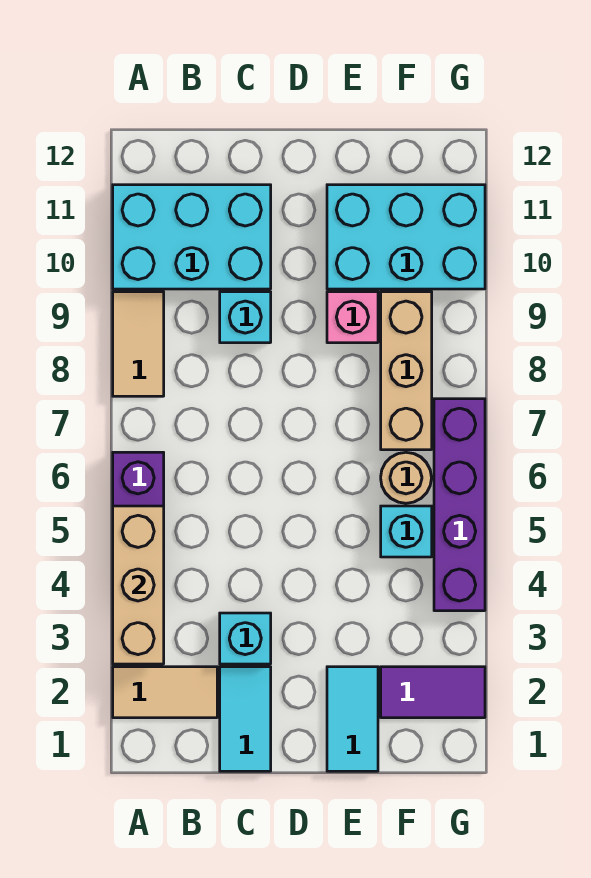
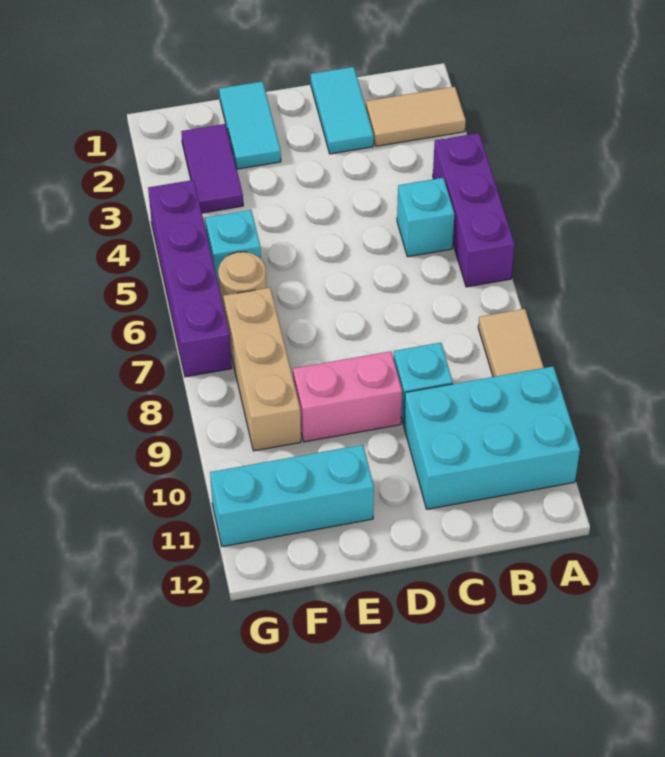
tan 1x3 brick [113,506,164,664] -> none
cyan 1x1 brick [220,613,271,664] -> cyan 1x1 brick moved to [397,178,454,257]
pink 1x1 brick [327,292,378,343] -> pink 1x2 brick [293,351,402,442]
cyan 2x3 brick [327,185,485,289] -> cyan 1x3 brick [210,445,374,547]
purple 1x2 tile [381,667,485,718] -> purple 1x2 tile turned to [181,124,243,213]

